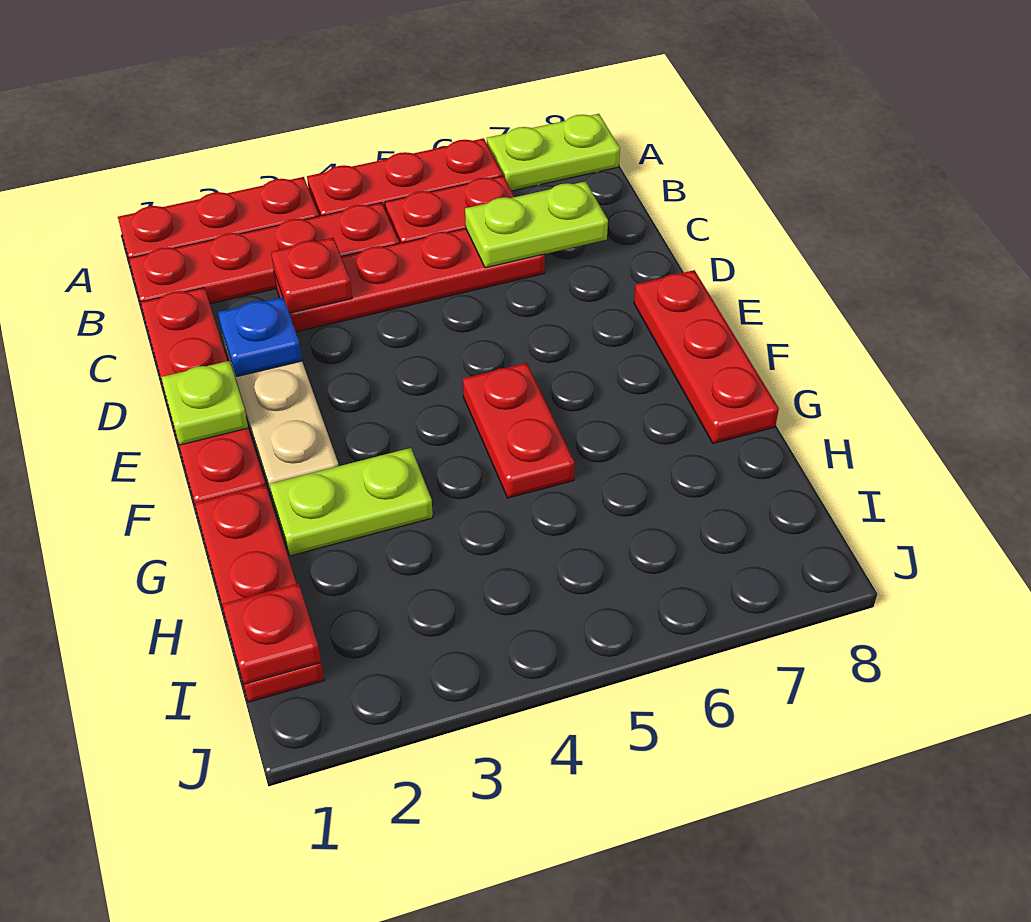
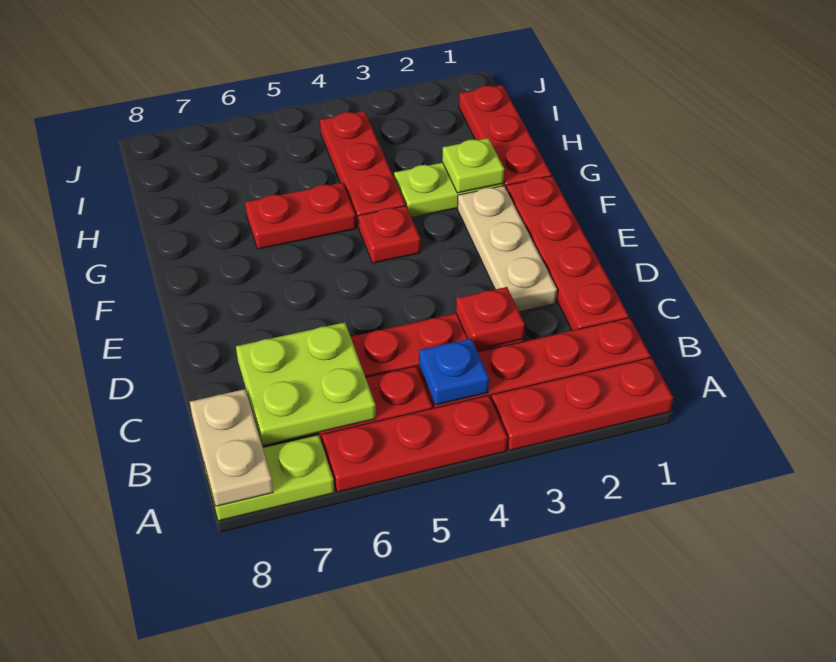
none -> tan 1x2 plate [190,389,273,506]
lime 1x2 plate [465,181,608,268] -> lime 2x2 plate [236,322,376,445]
blue 1x1 plate [218,297,302,377] -> blue 1x1 plate moved to [419,338,489,405]
lime 1x1 plate [161,361,248,445] -> lime 1x1 plate moved to [442,138,504,193]
red 1x3 plate [634,270,779,444] -> red 1x3 plate moved to [320,111,405,228]
red 1x2 plate [463,363,575,498] -> red 1x2 plate turned to [245,183,356,249]
red 1x1 plate [222,583,321,684] -> red 1x1 plate moved to [359,206,420,263]

